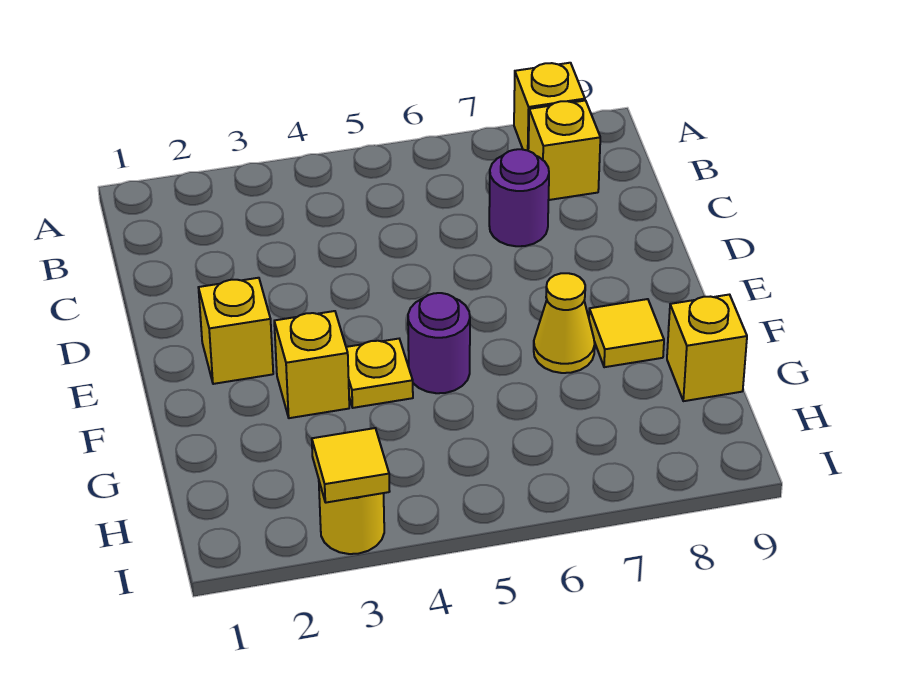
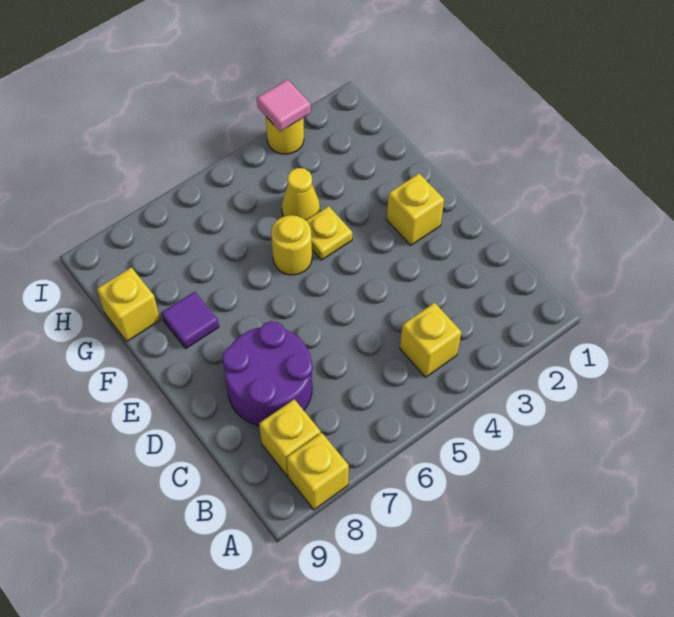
purple 1x1 round brick [489,149,549,246] -> purple 2x2 round brick [222,321,313,426]
yellow 1x1 brick [274,311,349,418] -> yellow 1x1 brick moved to [400,303,461,377]
purple 1x1 round brick [408,293,470,393] -> yellow 1x1 round brick [271,215,312,275]
yellow 1x1 cone [534,273,595,373] -> yellow 1x1 cone moved to [282,168,320,220]
yellow 1x1 tile [589,299,664,367] -> purple 1x1 tile [161,291,219,348]
yellow 1x1 tile [312,428,390,503] -> pink 1x1 tile [257,79,311,132]

